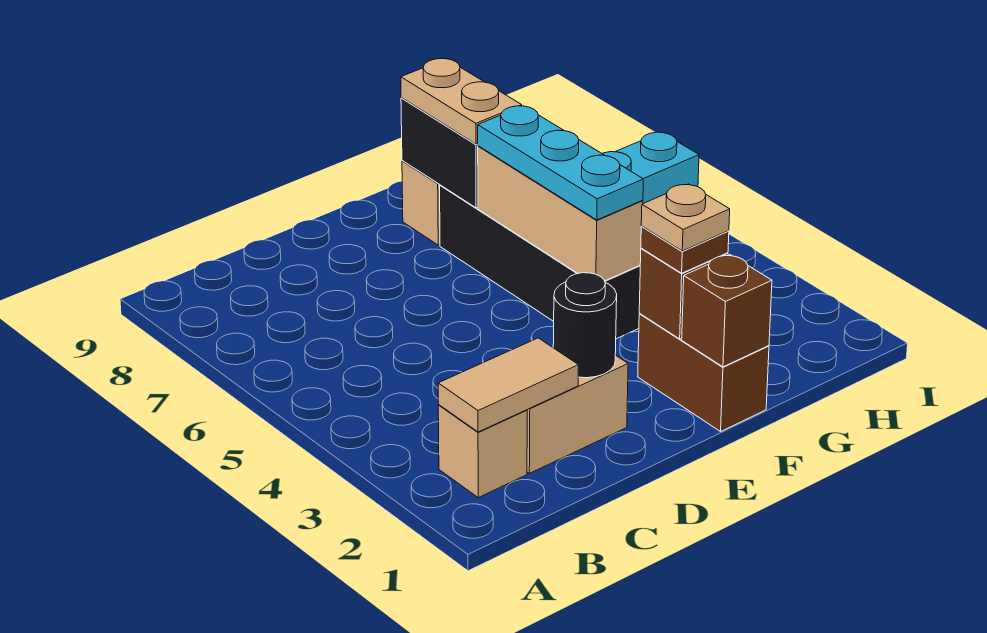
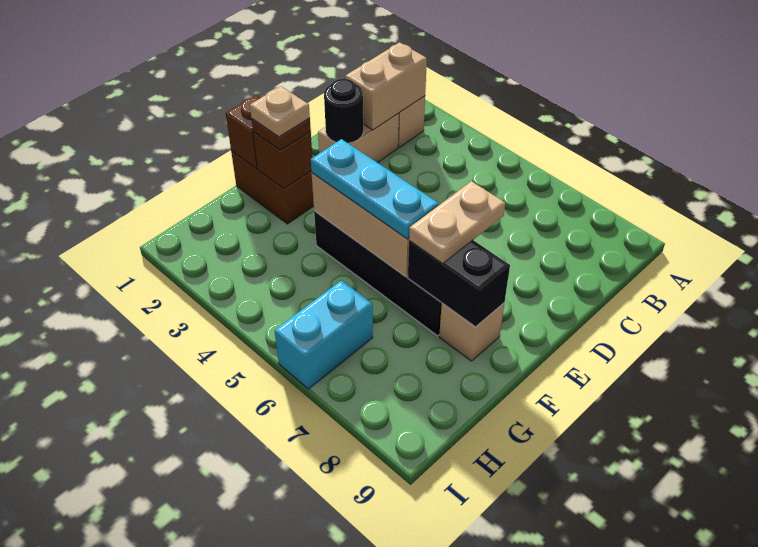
tan 1x2 tile [438,338,579,432] -> tan 1x2 brick [345,42,427,130]
tan 1x2 plate [401,59,522,144] -> tan 1x2 plate turned to [409,181,505,264]

